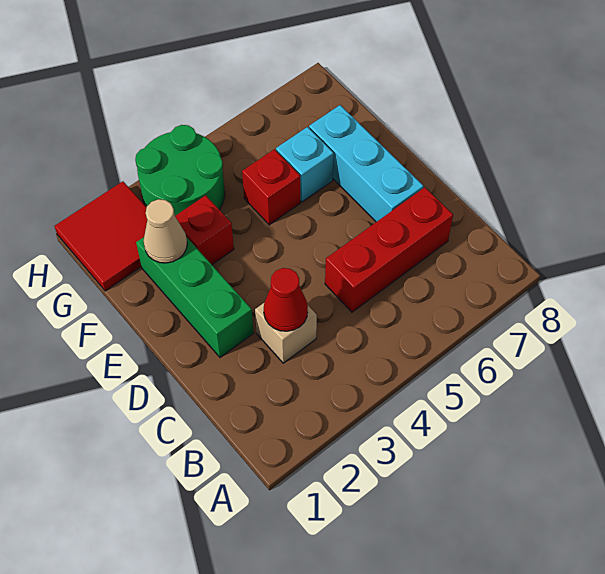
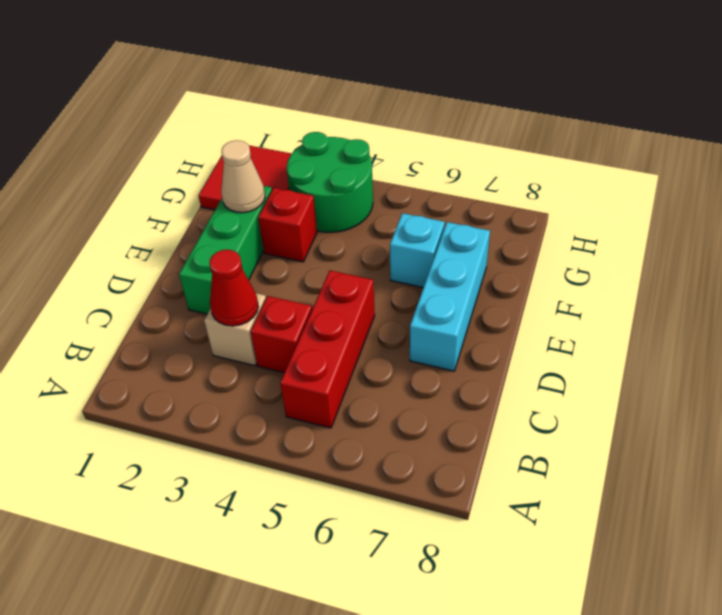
red 1x3 brick [325,187,453,312] -> red 1x3 brick turned to [280,270,375,428]
red 1x1 brick [242,149,300,225] -> red 1x1 brick moved to [251,296,312,373]

